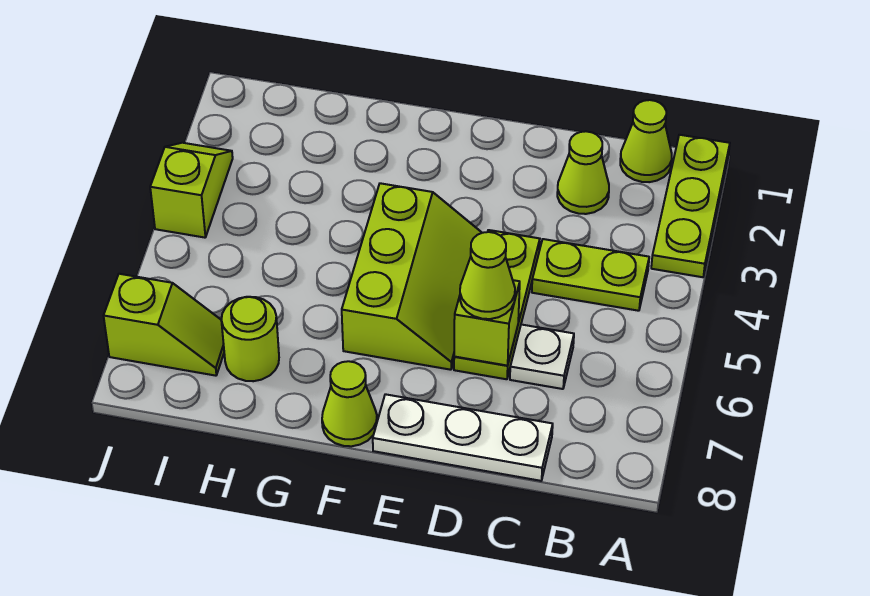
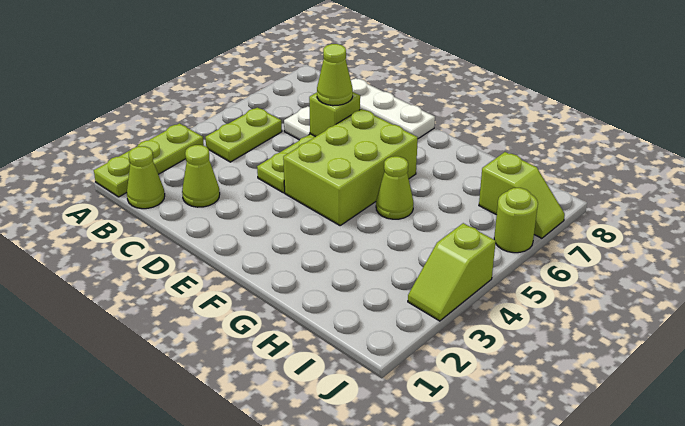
lime 1x2 plate [532,239,649,311] -> lime 1x2 plate turned to [205,107,282,162]
lime 2x3 slope [342,183,482,370] -> lime 2x3 brick [283,109,418,225]
lime 1x1 cone [322,361,377,446] -> lime 1x1 cone moved to [376,156,414,219]
lime 1x1 round brick [221,297,279,381] -> lime 1x1 round brick moved to [494,188,538,253]
lime 1x2 slope [104,274,224,376] -> lime 1x2 slope turned to [479,152,565,238]

